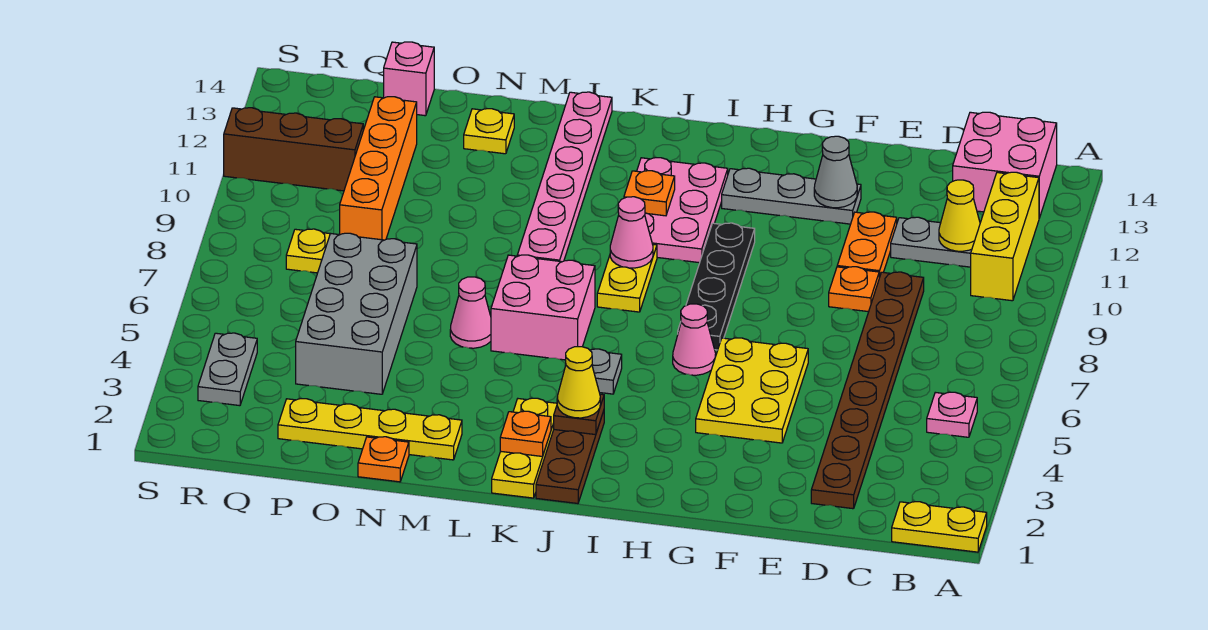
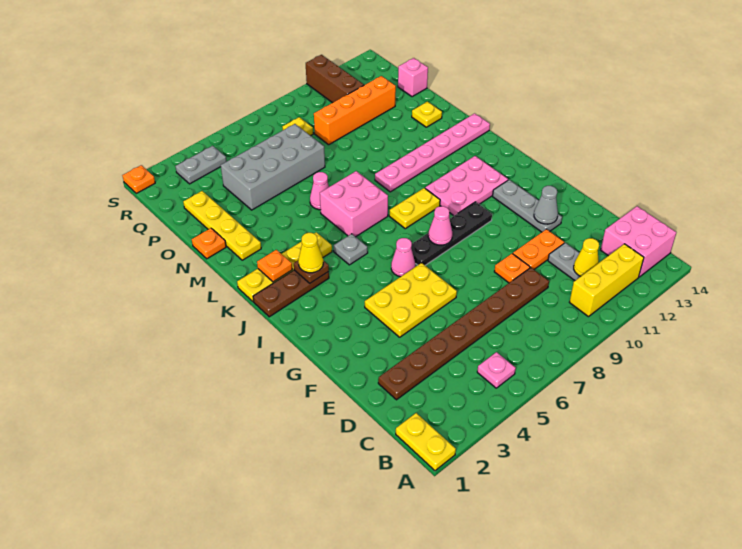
pink 1x1 cone [610,197,653,268] -> pink 1x1 cone moved to [428,206,452,245]
orange 1x1 plate [624,171,675,216] -> orange 1x1 plate moved to [122,165,155,193]
yellow 1x3 plate [492,398,557,498] -> yellow 1x4 plate [237,232,332,302]

